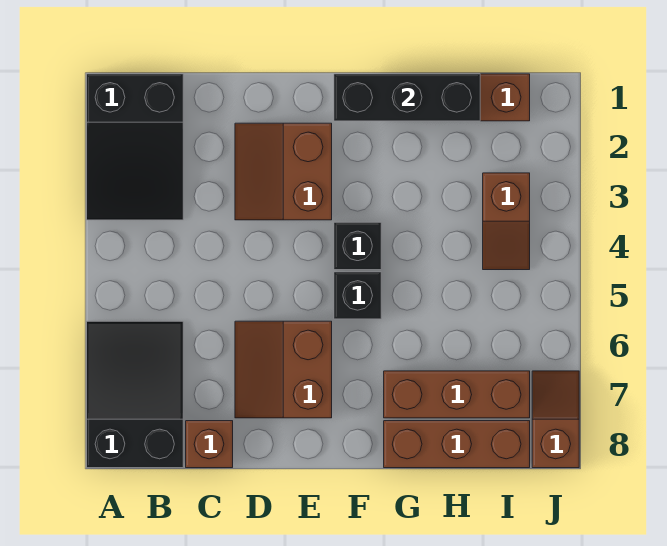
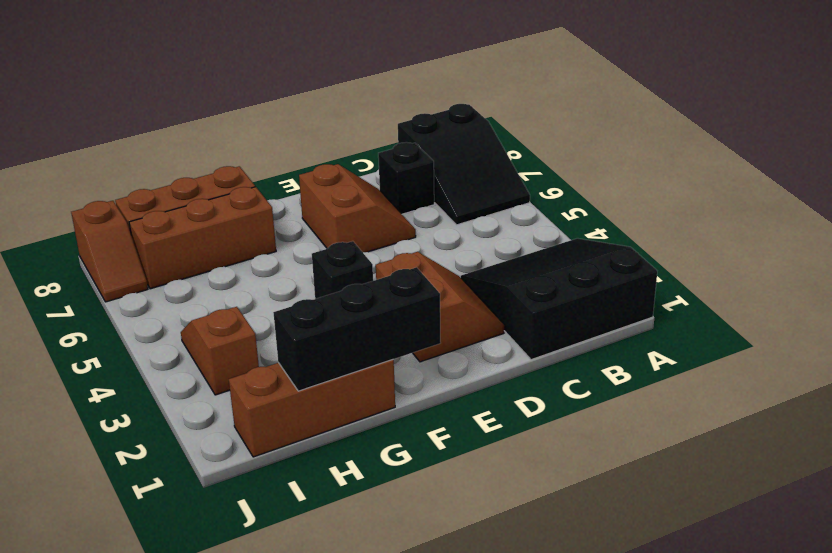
black 2x3 slope [87,74,183,220] -> black 3x3 slope [461,238,657,360]
brown 1x1 brick [186,421,233,468] -> none
black 1x1 brick [334,272,381,319] -> black 1x1 brick moved to [378,142,434,214]

